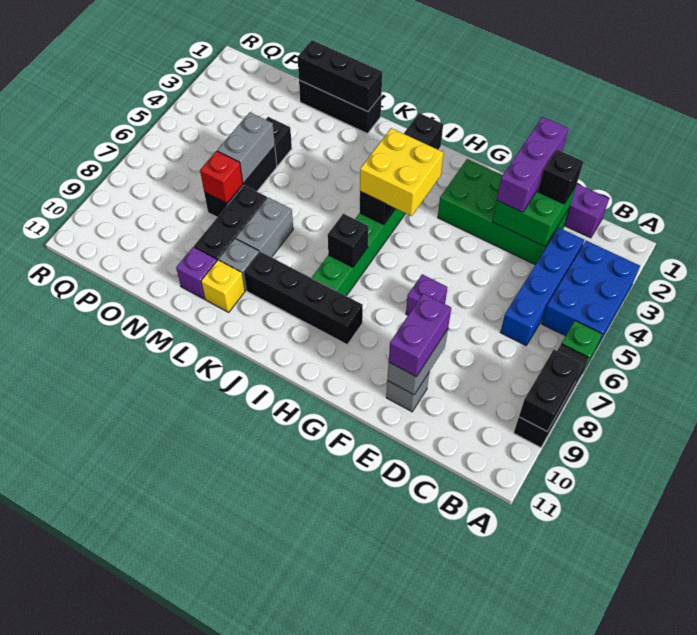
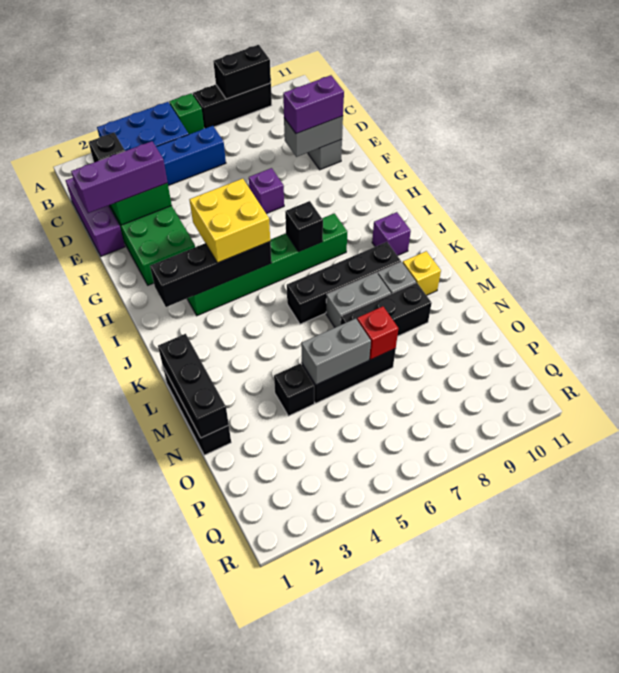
black 1x4 brick [244,252,363,344] -> black 1x4 brick turned to [287,242,401,324]
purple 1x1 brick [176,247,217,299] -> purple 1x1 brick moved to [372,212,411,256]

